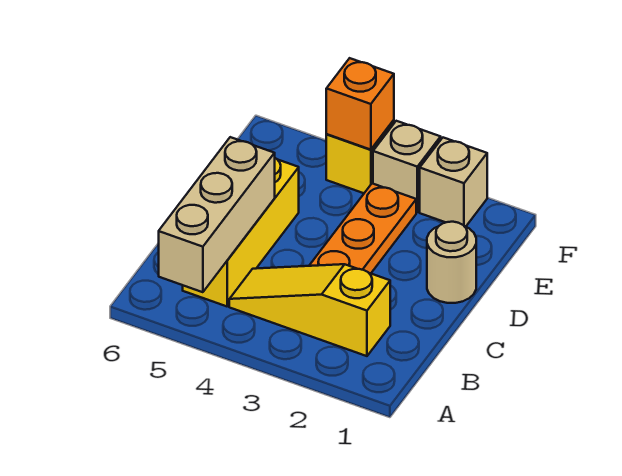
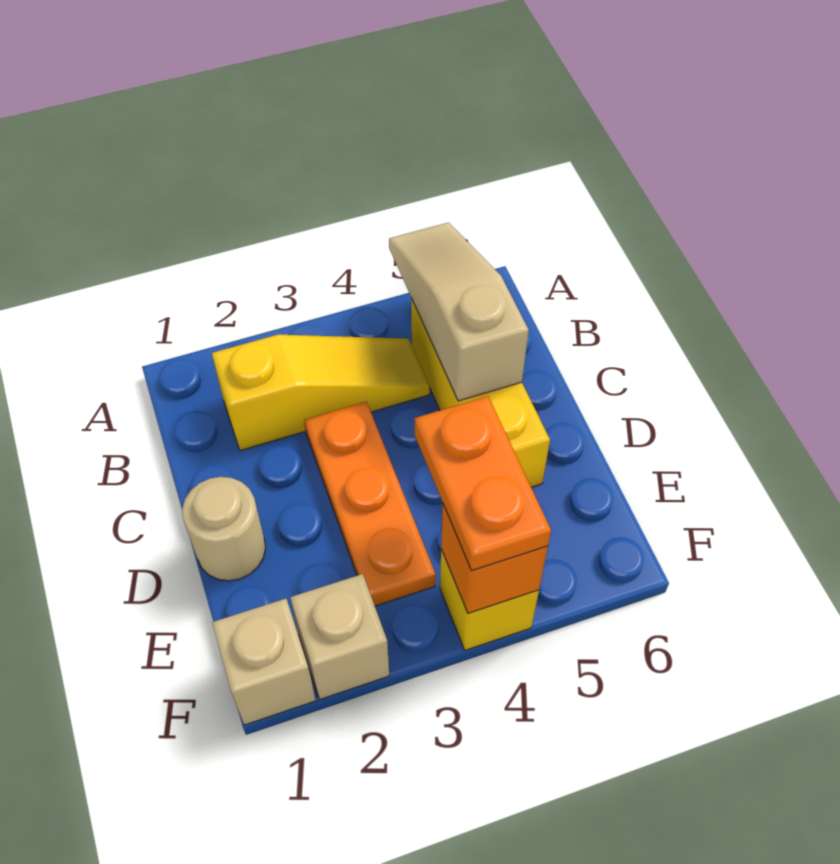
tan 1x3 brick [159,137,275,292] -> tan 1x3 slope [389,223,529,401]
none -> orange 1x2 plate [415,396,551,570]
tan 1x1 brick [373,121,441,212] -> tan 1x1 brick moved to [212,599,316,725]

